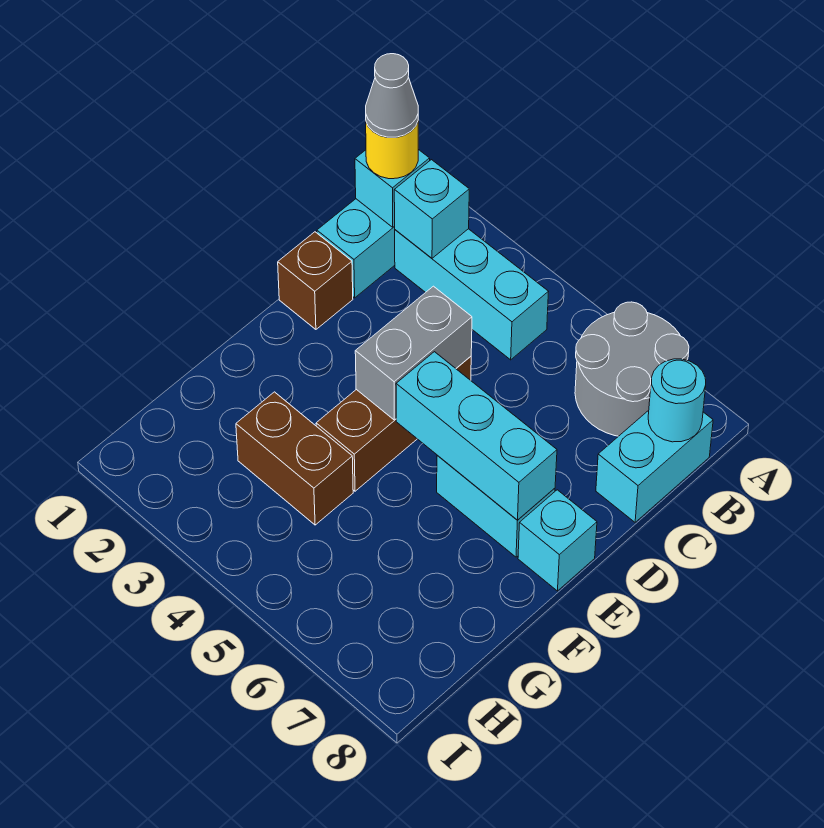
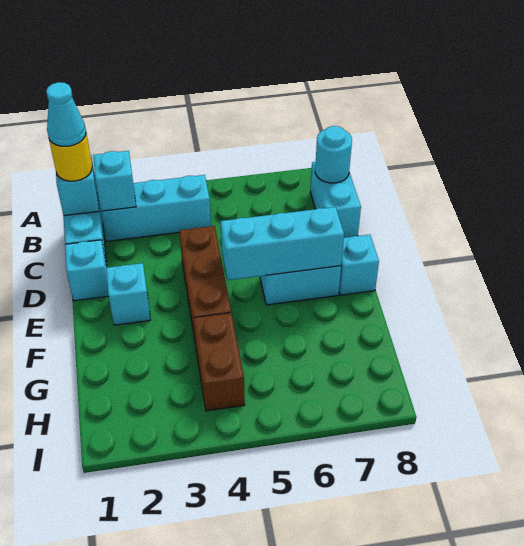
grey 2x2 round brick [575,302,689,436] -> none
grey 1x1 cone [366,54,418,137] -> cyan 1x1 cone [46,82,86,146]
brown 1x1 brick [278,232,353,329] -> cyan 1x1 brick [65,240,108,301]
grey 1x2 brick [355,286,472,420] -> none
none -> cyan 1x1 brick [106,263,150,325]
brown 1x2 brick [236,392,353,525] -> brown 1x2 brick turned to [193,313,245,411]

